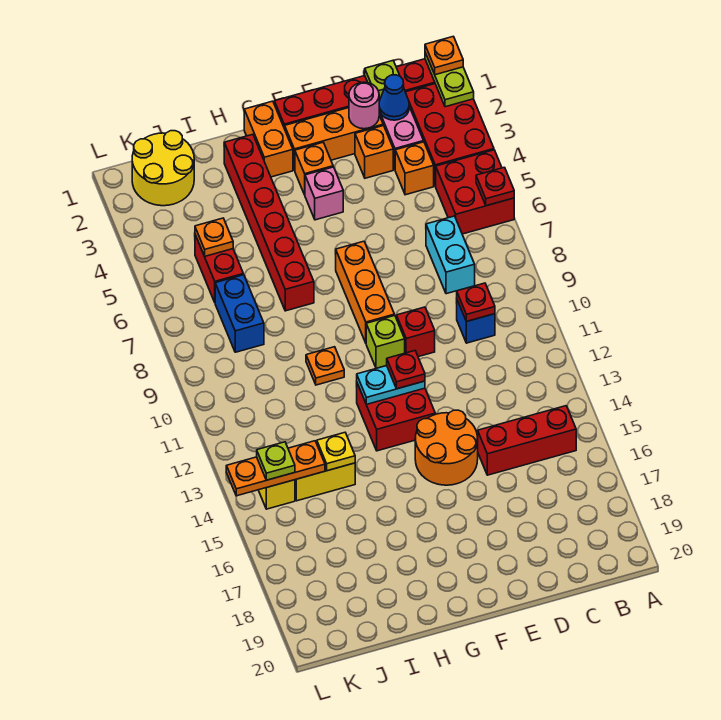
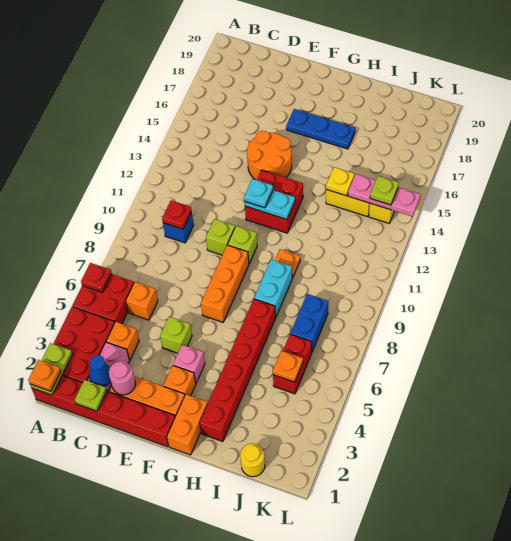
red 1x3 brick [477,406,576,475] -> none
cyan 1x2 brick [426,216,475,294] -> cyan 1x2 brick moved to [254,260,292,317]
orange 1x1 brick [355,126,393,178] -> orange 1x1 brick moved to [126,282,158,320]
none -> lime 1x1 brick [160,317,192,353]
red 1x1 brick [396,307,435,357] -> lime 1x1 brick [206,219,235,255]
red 1x1 plate [387,351,425,389] -> cyan 1x1 plate [244,179,273,208]
none -> blue 1x3 plate [286,109,355,149]
yellow 2x2 round brick [132,131,194,206] -> yellow 1x1 round brick [240,444,265,477]
orange 1x3 plate [226,441,325,496] -> pink 1x3 plate [348,174,420,217]

